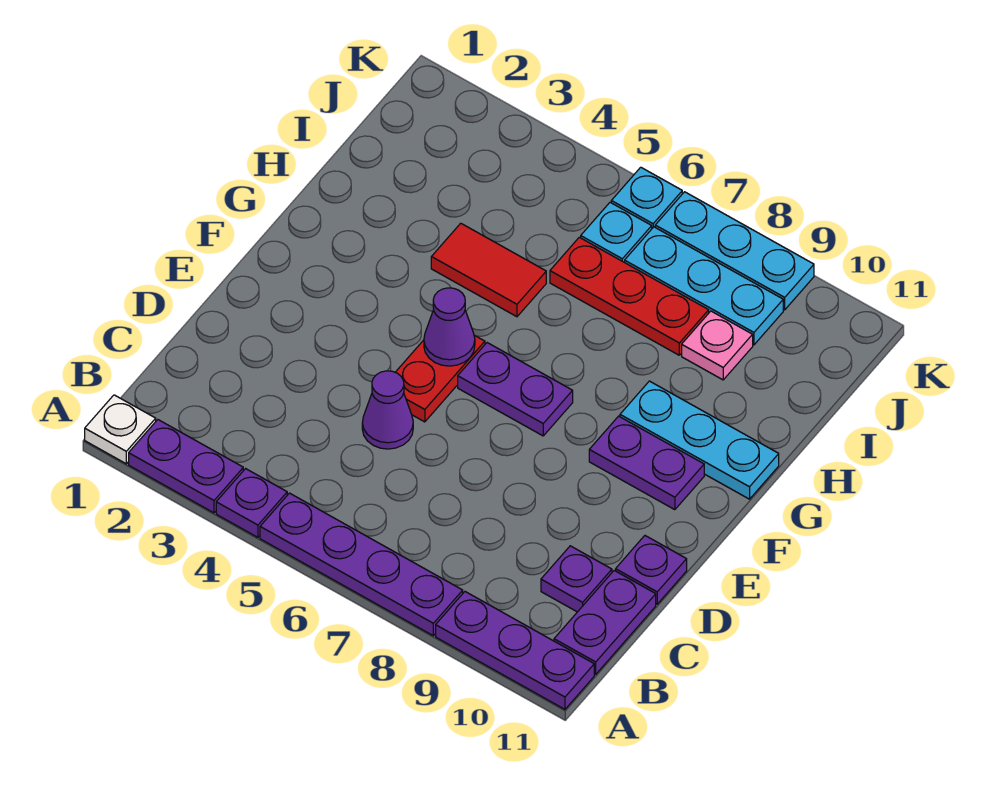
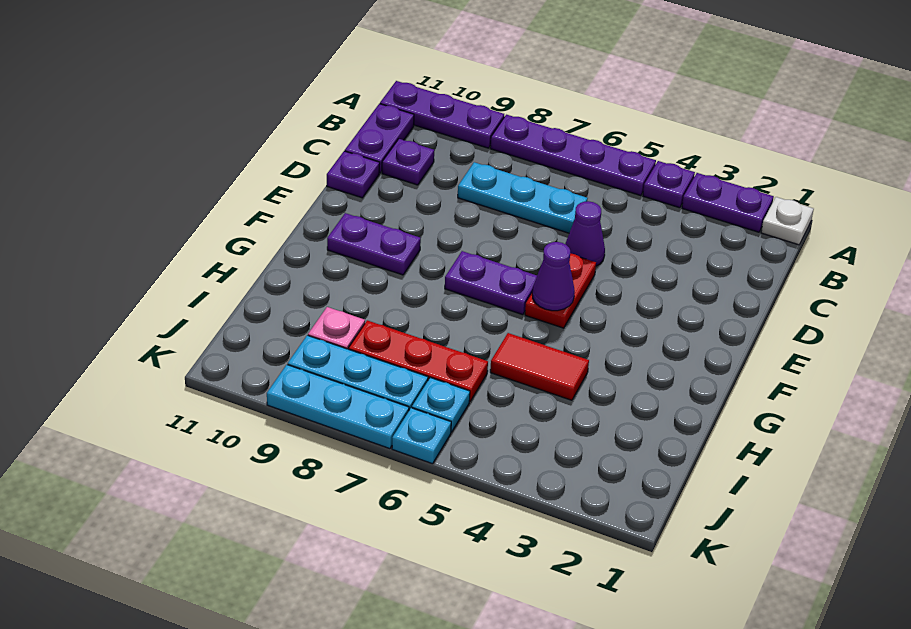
cyan 1x3 plate [620,381,779,499] -> cyan 1x3 plate moved to [458,162,588,233]

